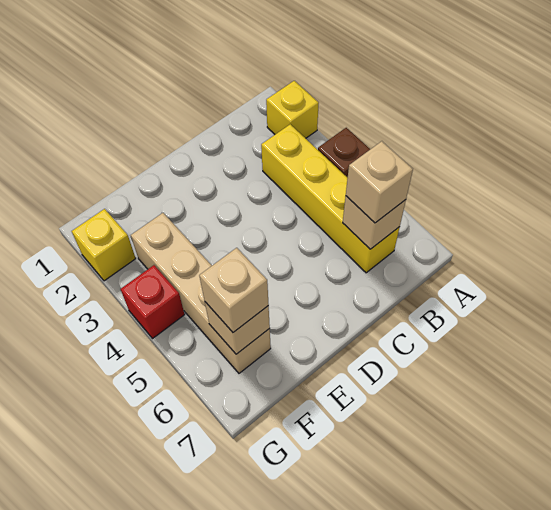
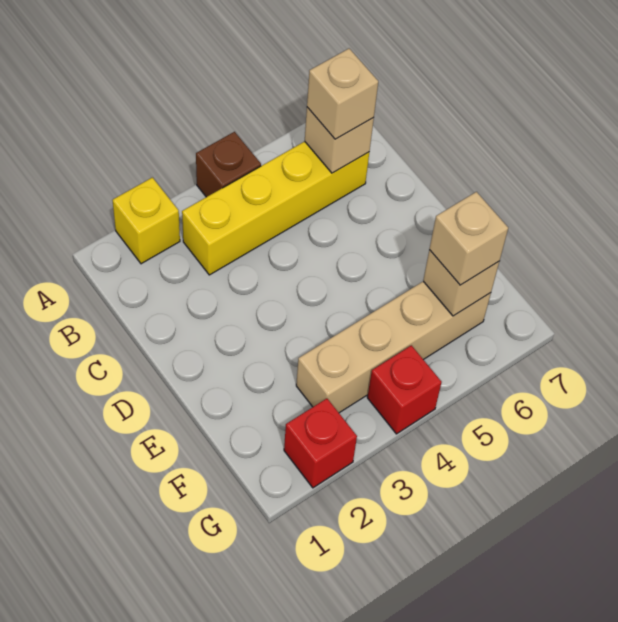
yellow 1x1 brick [72,209,136,281] -> red 1x1 brick [284,399,357,488]

